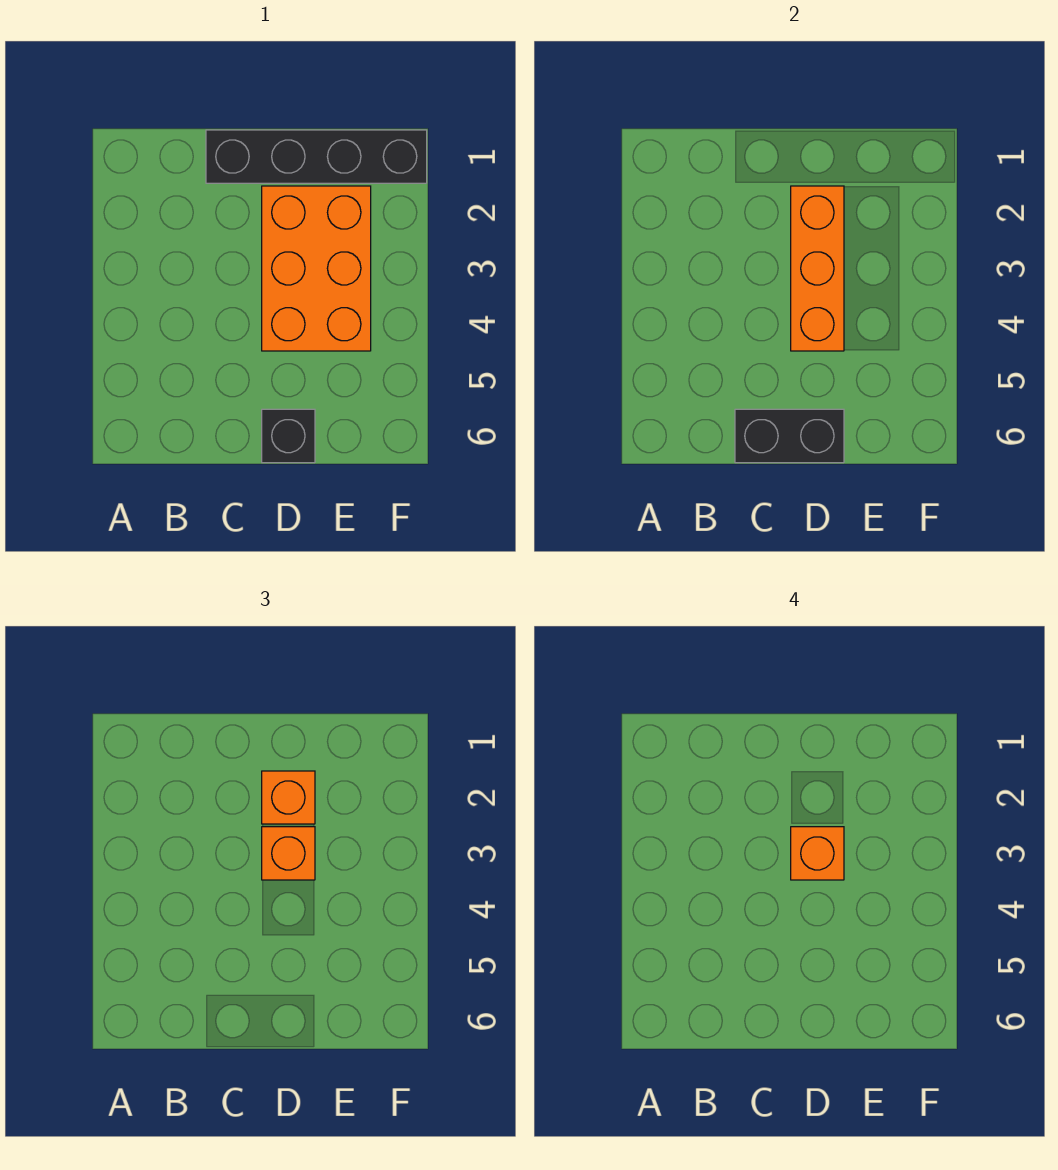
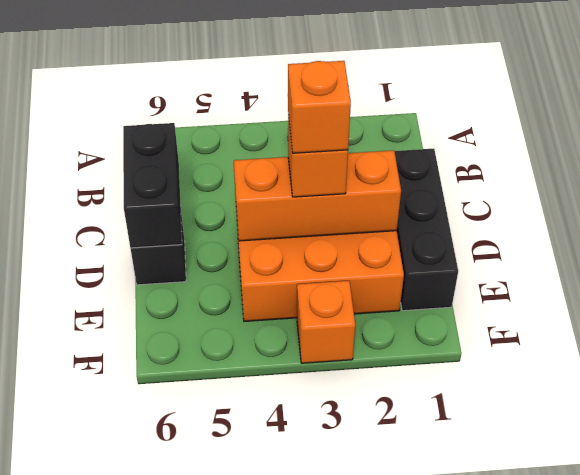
black 1x4 brick [206,130,427,183] -> black 1x3 brick [395,149,458,311]
orange 1x1 brick [262,771,315,824] -> orange 1x1 brick moved to [297,281,355,363]

